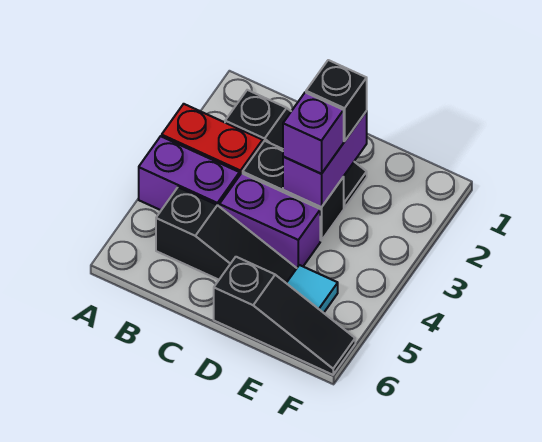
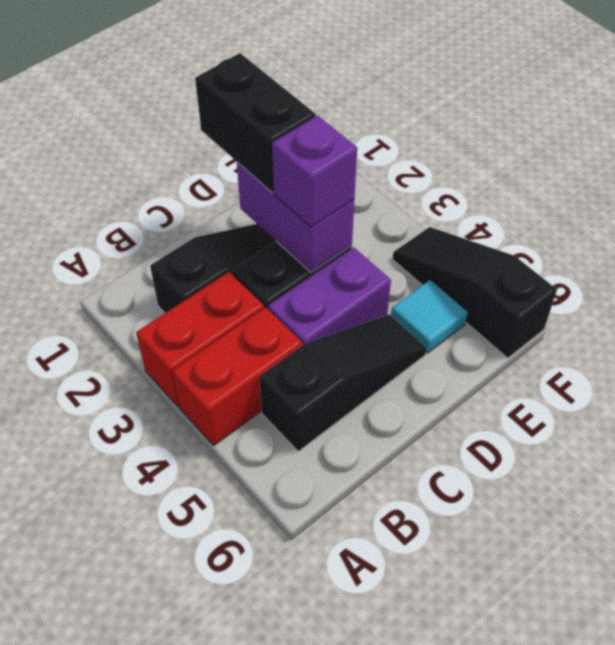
purple 1x2 brick [139,136,239,210] -> red 1x2 brick [172,307,302,445]
black 1x1 brick [306,60,367,141] -> black 1x2 brick [195,53,316,192]
black 1x3 slope [214,257,355,375] -> black 1x3 slope turned to [393,227,557,358]

